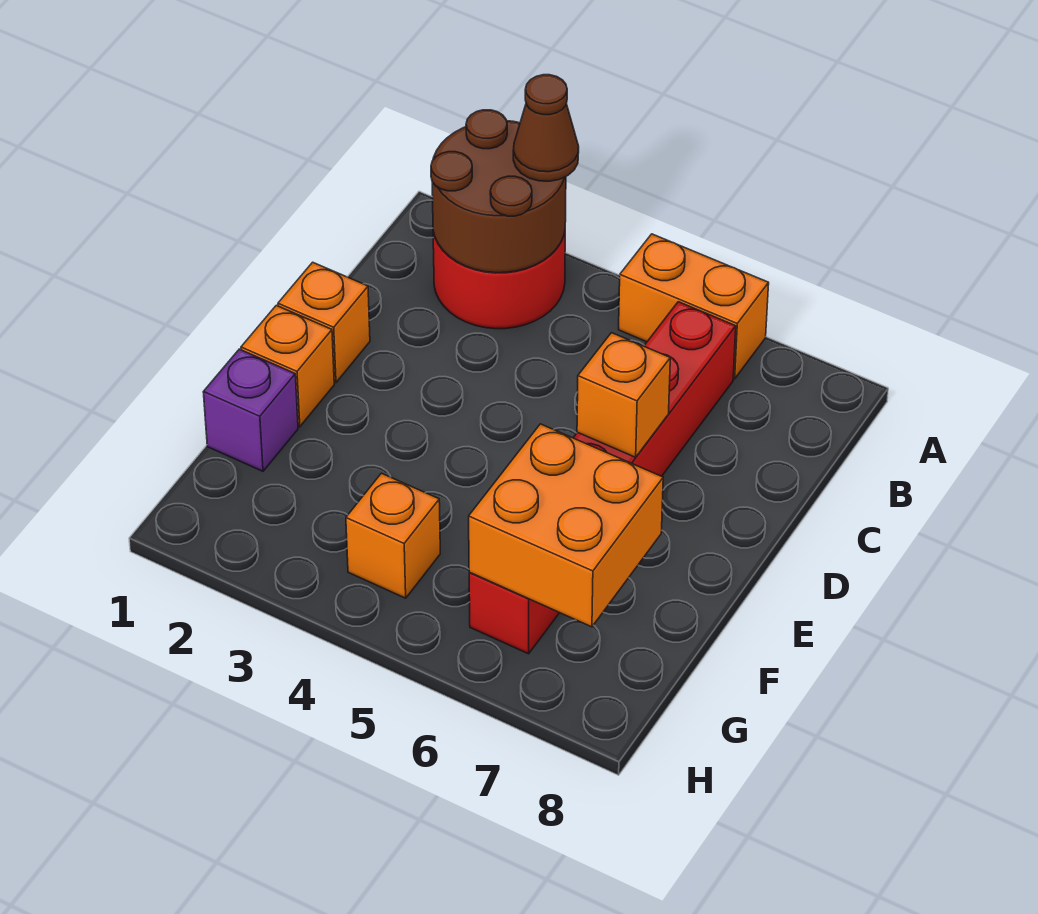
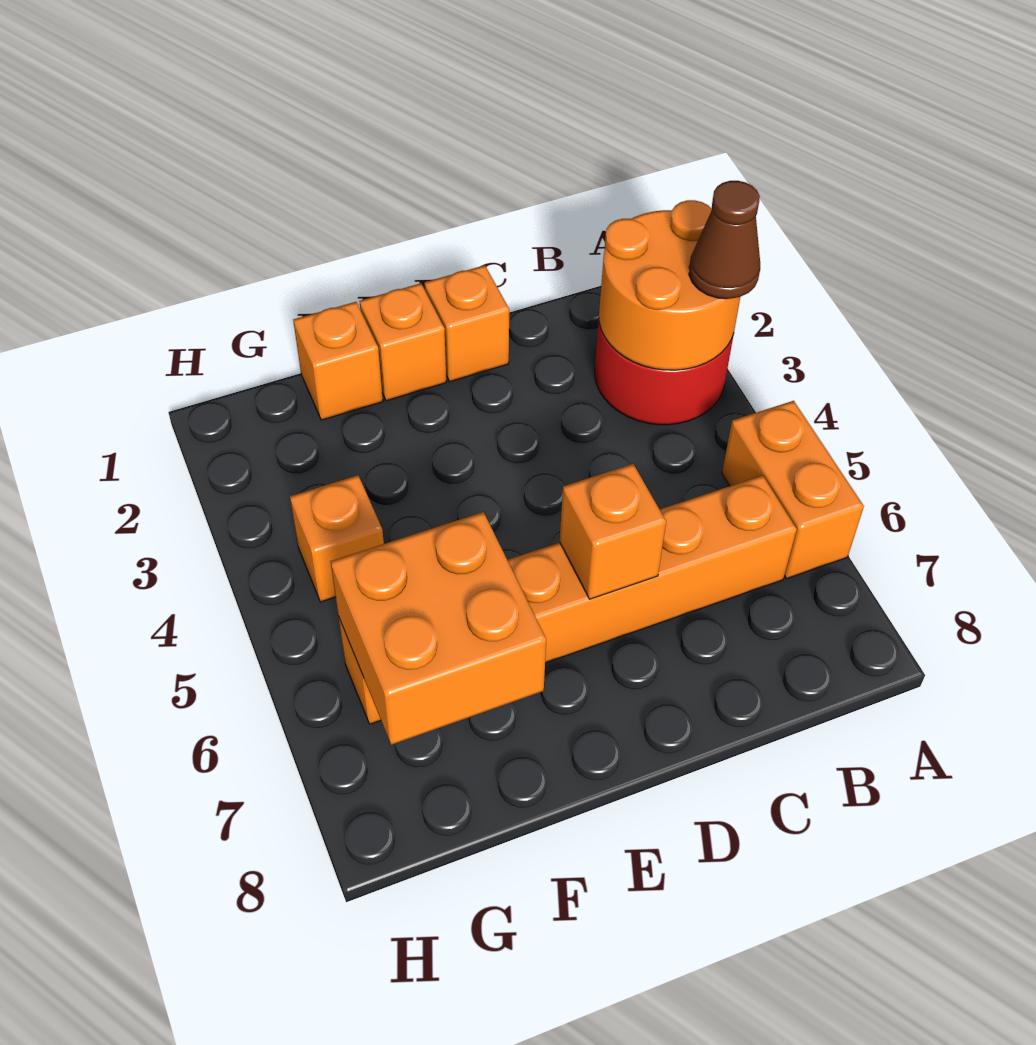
brown 2x2 round brick [431,110,566,273] -> orange 2x2 round brick [599,200,740,370]
red 1x6 brick [469,302,736,654] -> orange 1x6 brick [339,475,797,724]
purple 1x1 brick [203,349,298,471] -> orange 1x1 brick [293,302,383,420]

